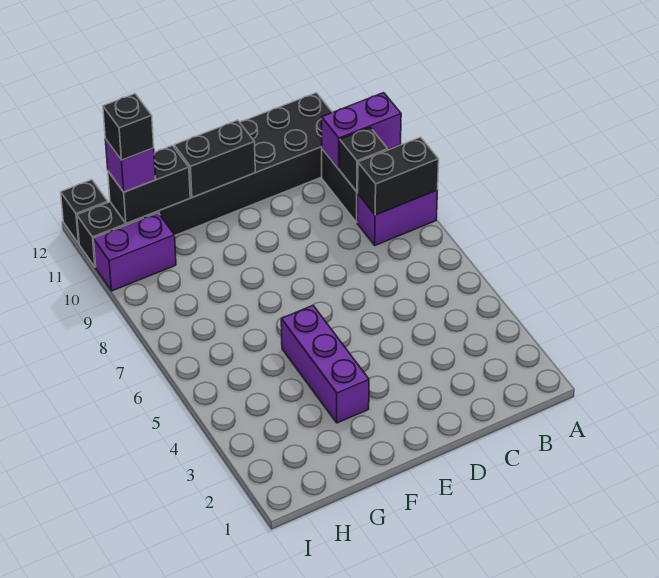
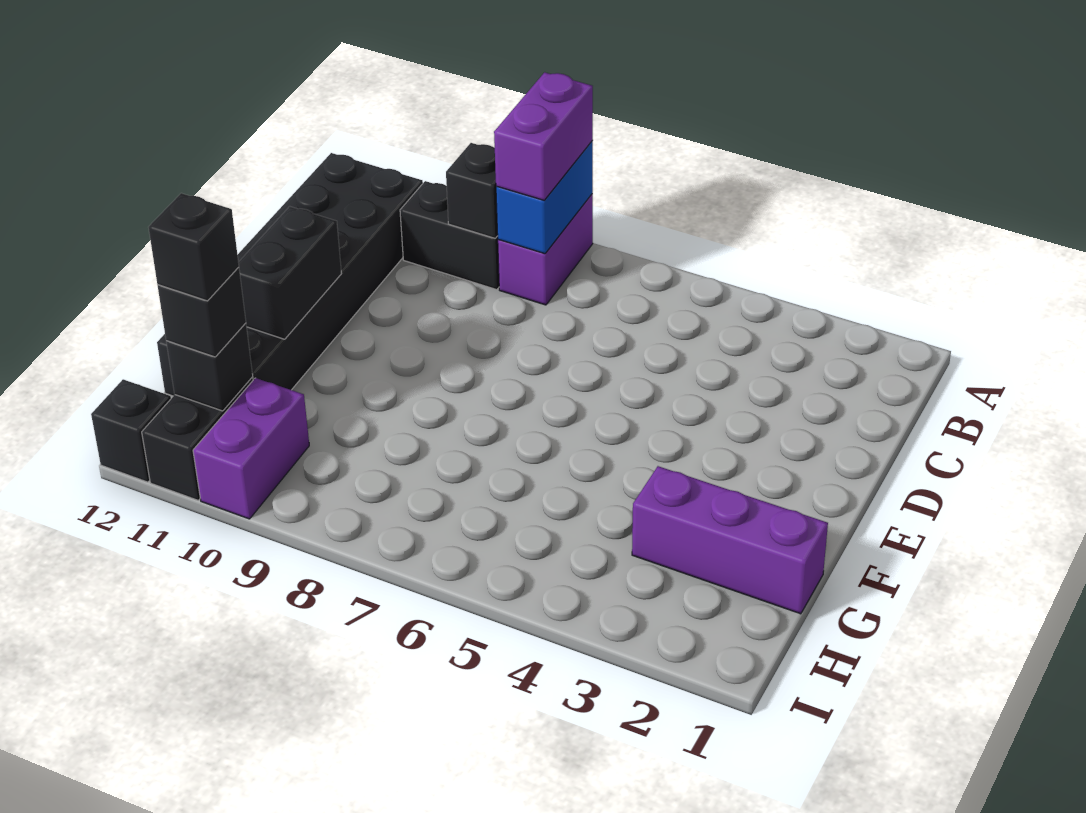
black 1x2 brick [358,137,439,215] -> blue 1x2 brick [496,141,593,254]
purple 1x2 brick [322,93,401,169] -> purple 1x2 brick moved to [494,72,593,200]
purple 1x3 brick [281,305,369,423] -> purple 1x3 brick moved to [632,466,828,614]
black 1x2 brick [108,146,190,223] -> black 1x1 brick [166,323,253,411]
purple 1x1 brick [105,139,156,192] -> black 1x1 brick [158,267,246,357]

